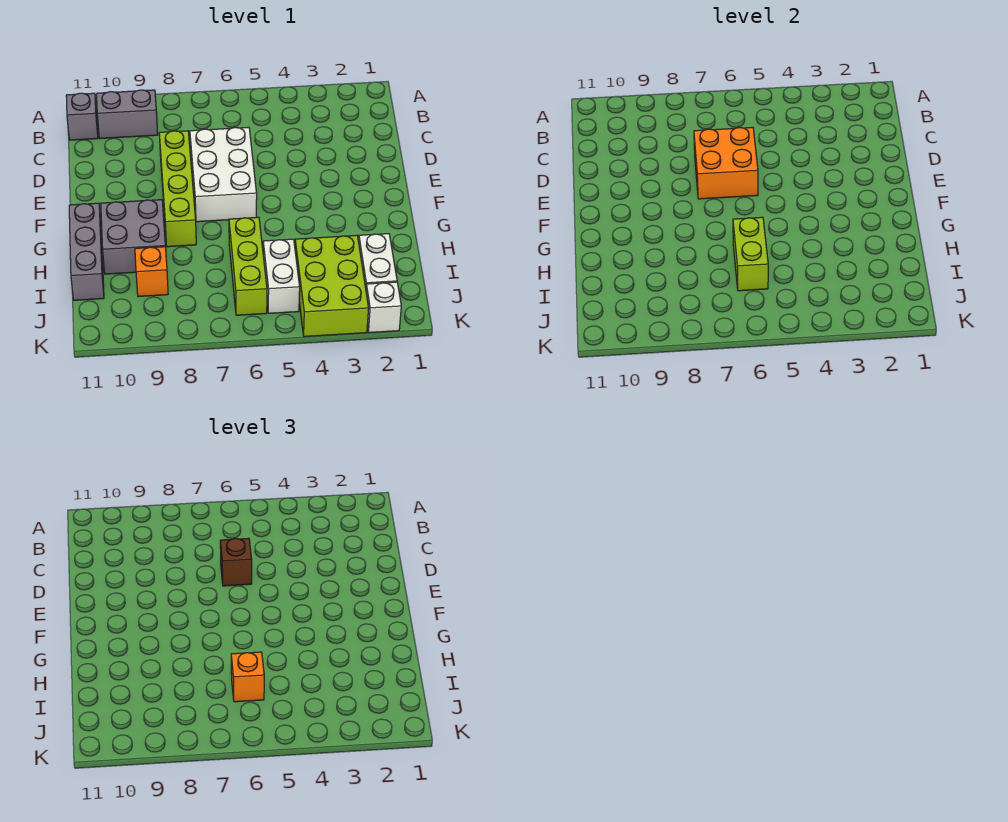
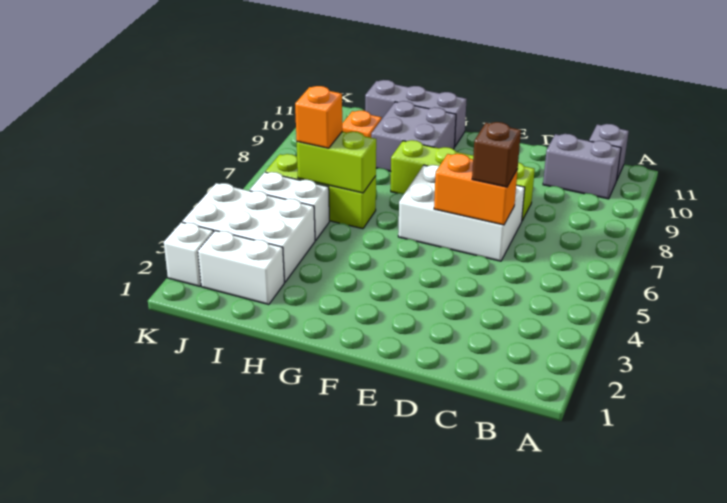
grey 1x2 brick [97,90,158,138] -> grey 1x2 brick turned to [543,134,621,199]
orange 2x2 brick [694,127,758,199] -> orange 1x2 brick [434,154,518,225]
lime 2x3 brick [295,235,369,337] -> white 2x3 brick [182,183,315,282]

